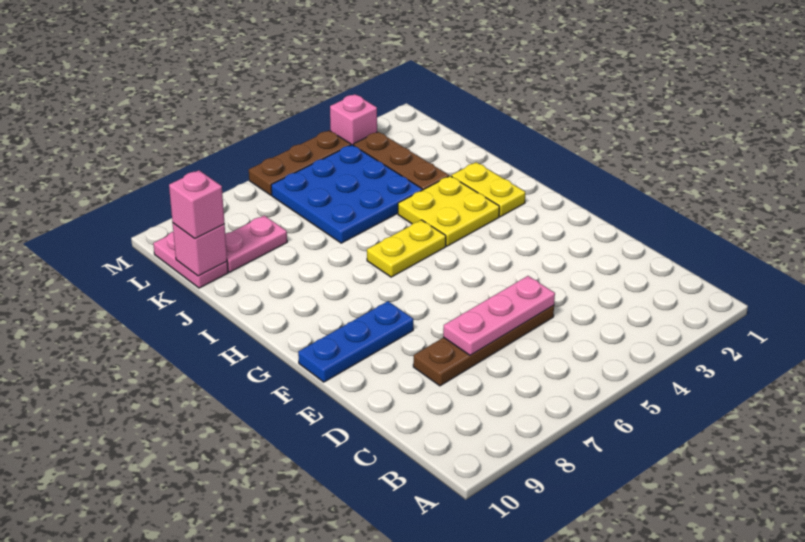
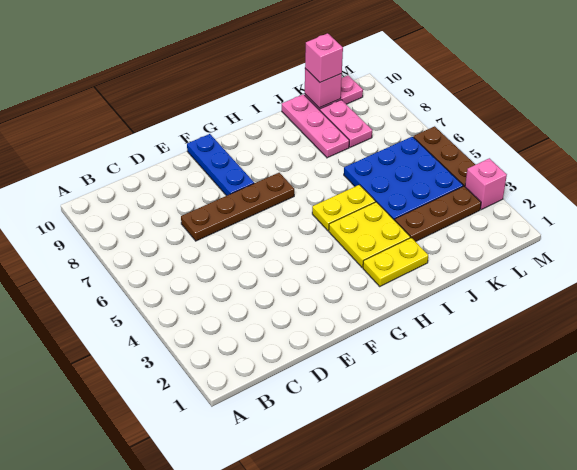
brown 1x4 plate [413,305,554,386] -> brown 1x4 plate turned to [181,173,294,241]
pink 1x3 plate [443,276,555,355] -> pink 1x3 plate moved to [282,94,349,158]
yellow 1x2 plate [367,220,446,277] -> yellow 1x2 plate turned to [312,185,376,231]

